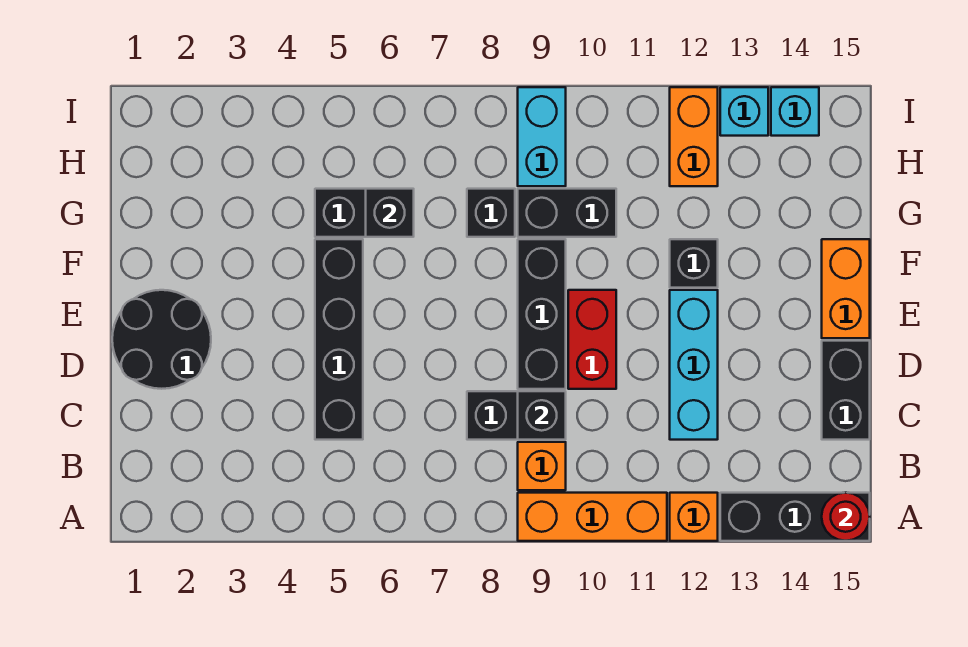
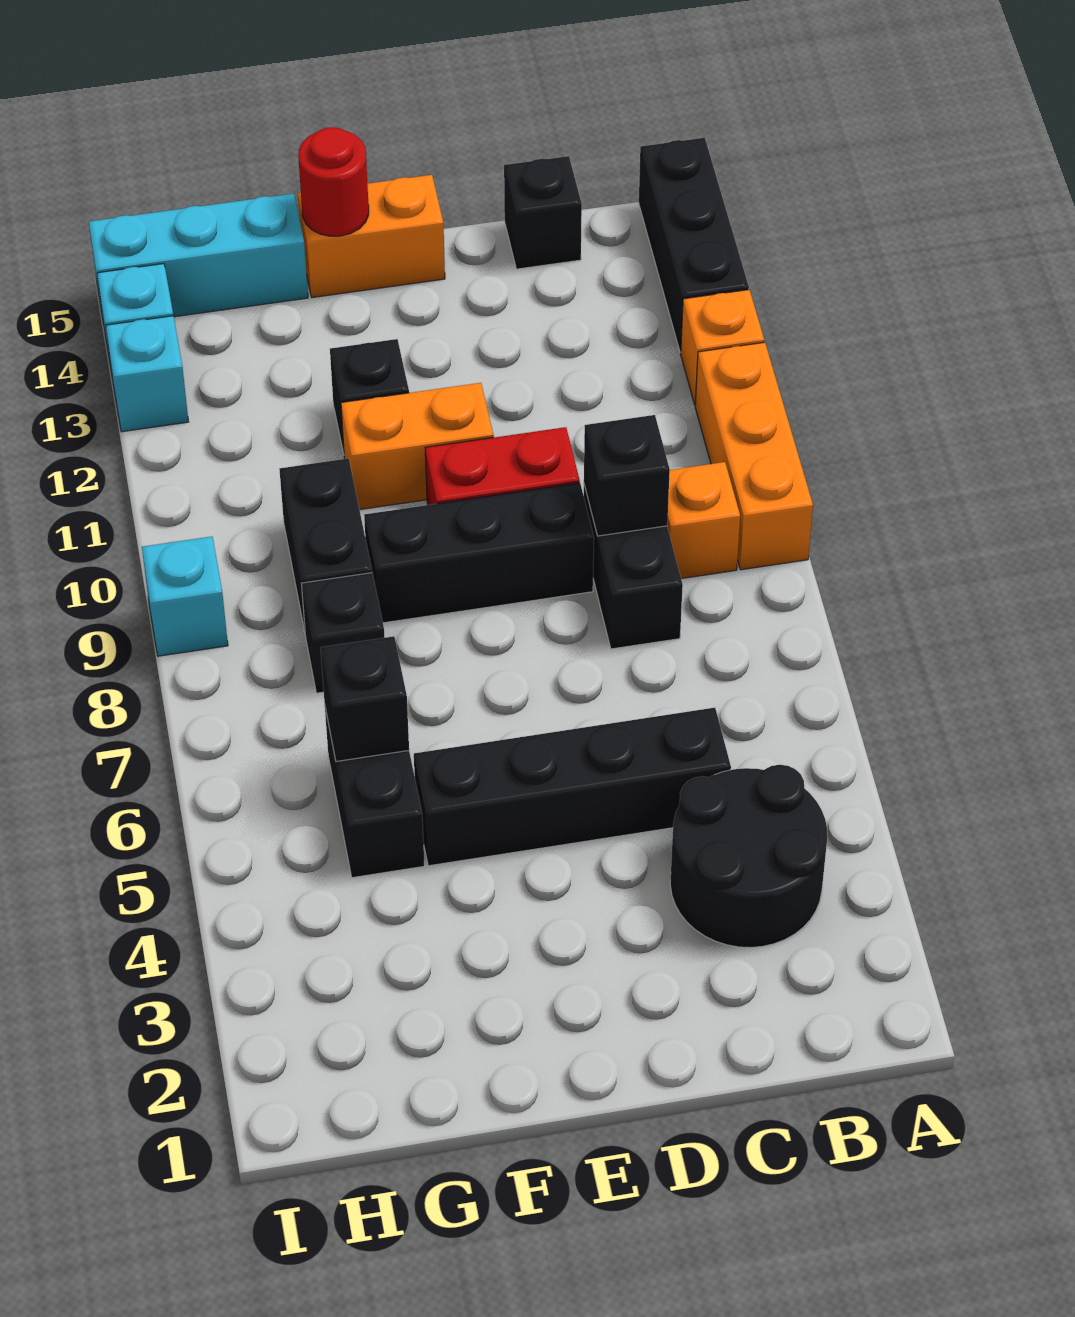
red 1x1 round brick [822,493,870,541] -> red 1x1 round brick moved to [298,127,369,236]
cyan 1x3 brick [670,290,718,440] -> cyan 1x3 brick moved to [89,194,308,317]
black 1x2 brick [822,341,870,440] -> black 1x1 brick [504,156,582,269]
black 2x2 round brick [112,290,211,389] -> black 2x2 round brick moved to [670,765,827,948]
cyan 1x2 brick [518,87,566,186] -> cyan 1x1 brick [142,537,228,656]
orange 1x2 brick [670,87,718,186] -> orange 1x2 brick moved to [341,383,494,510]

